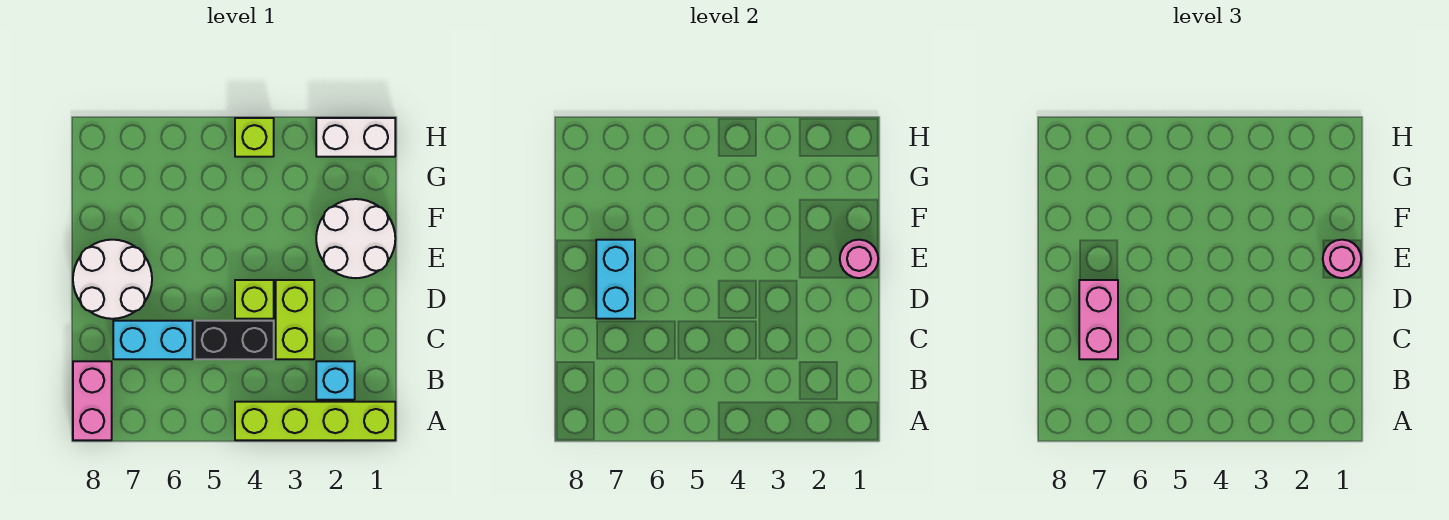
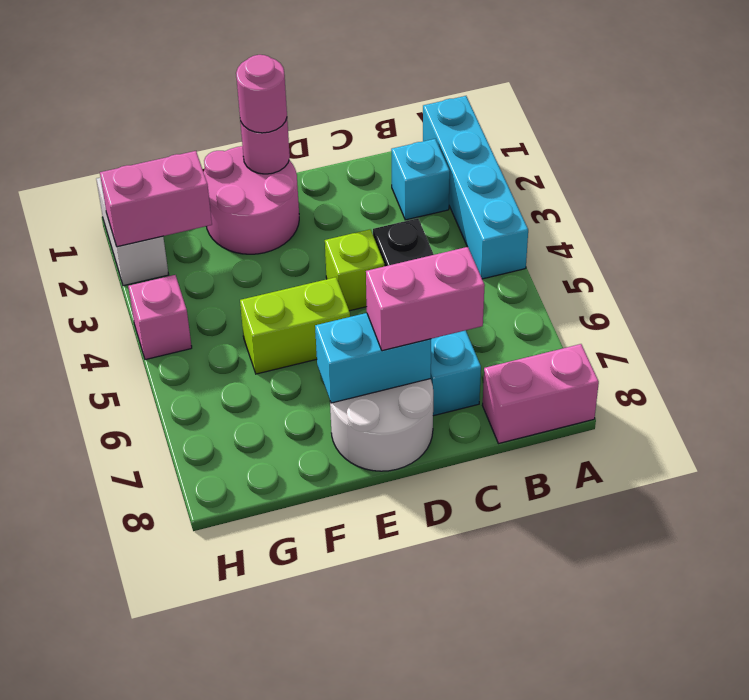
lime 1x4 brick [235,402,395,440] -> cyan 1x4 brick [423,96,528,279]
lime 1x2 brick [276,280,314,359] -> lime 1x2 brick moved to [240,277,350,374]
white 2x2 round brick [316,199,395,278] -> pink 2x2 round brick [204,146,299,254]
none -> pink 1x2 brick [100,151,212,247]
lime 1x1 brick [235,118,274,157] -> pink 1x1 brick [128,275,192,360]

